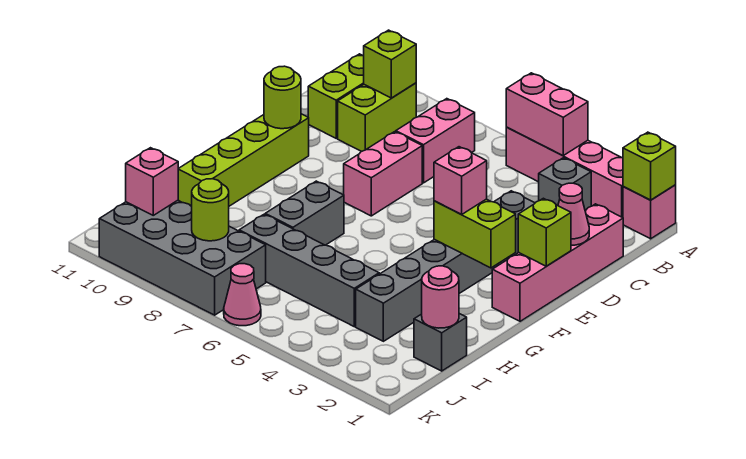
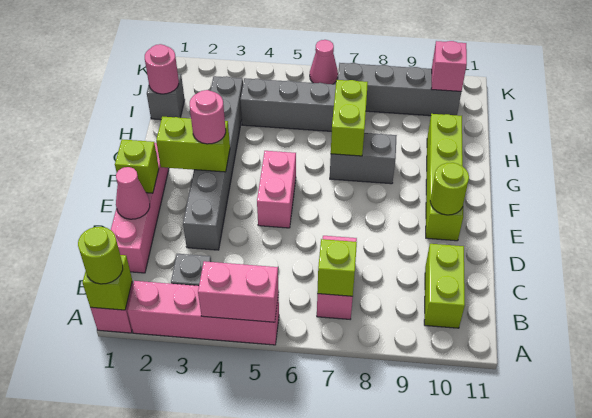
lime 1x2 brick [338,83,416,151] -> lime 1x2 brick moved to [331,80,368,156]
lime 1x1 brick [364,30,416,98] -> lime 1x1 brick moved to [317,239,357,296]
pink 1x2 brick [344,132,422,216] -> pink 1x2 brick moved to [257,151,296,228]
pink 1x1 brick [434,147,487,214] -> pink 1x1 round brick [190,90,226,144]
grey 1x2 brick [265,181,344,245] -> grey 1x2 brick turned to [330,133,397,184]
grey 2x4 brick [99,200,266,315] -> grey 1x4 brick [338,63,461,116]
lime 1x1 round brick [192,179,229,241] -> lime 1x1 round brick moved to [78,227,123,284]

